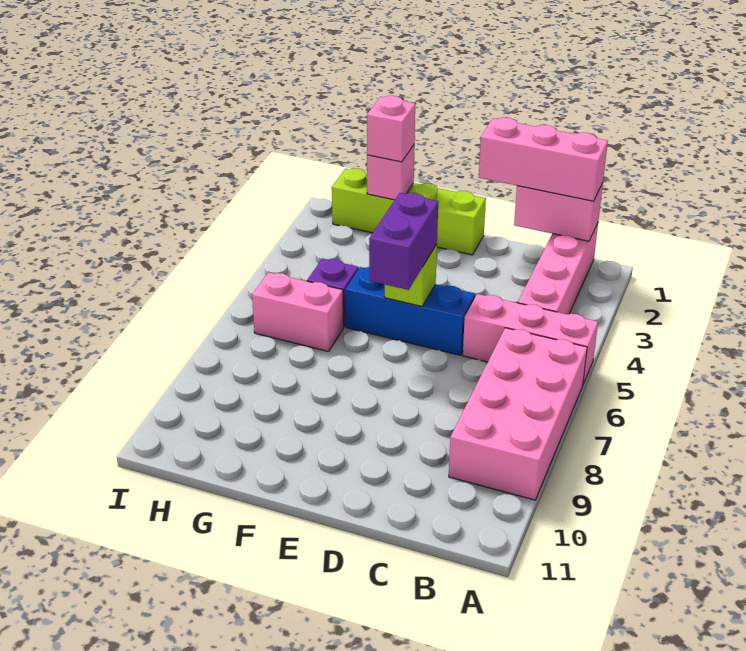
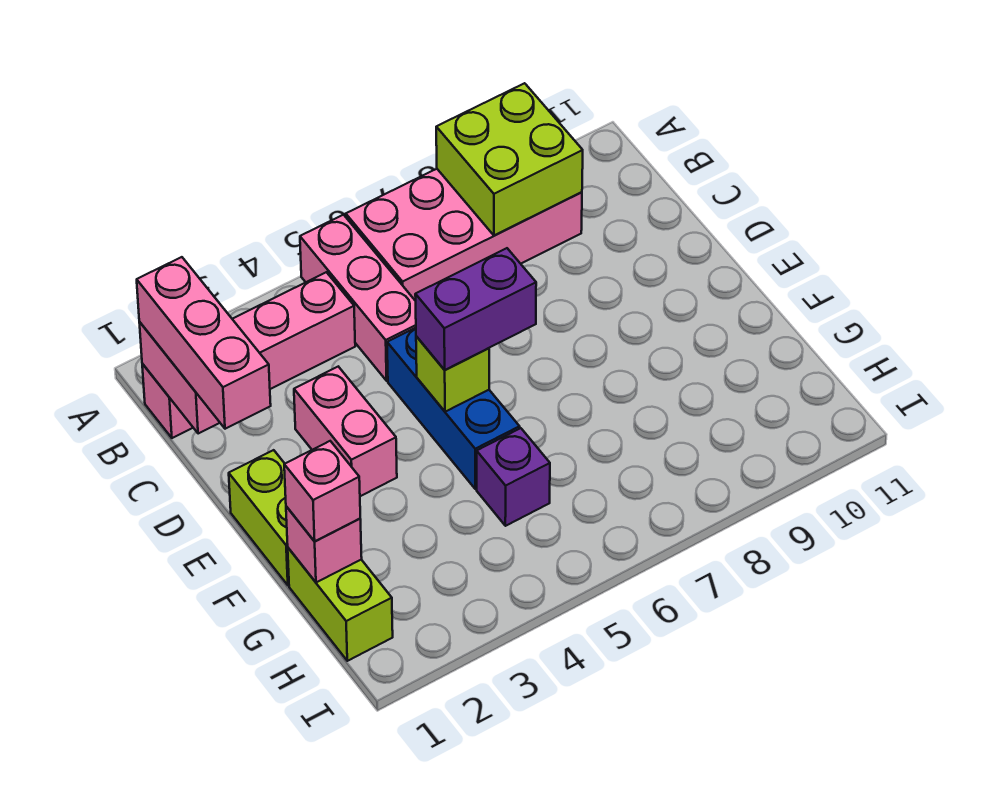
none -> lime 2x2 brick [436,83,583,235]
pink 1x2 brick [252,272,344,351] -> pink 1x2 brick moved to [294,367,397,496]

